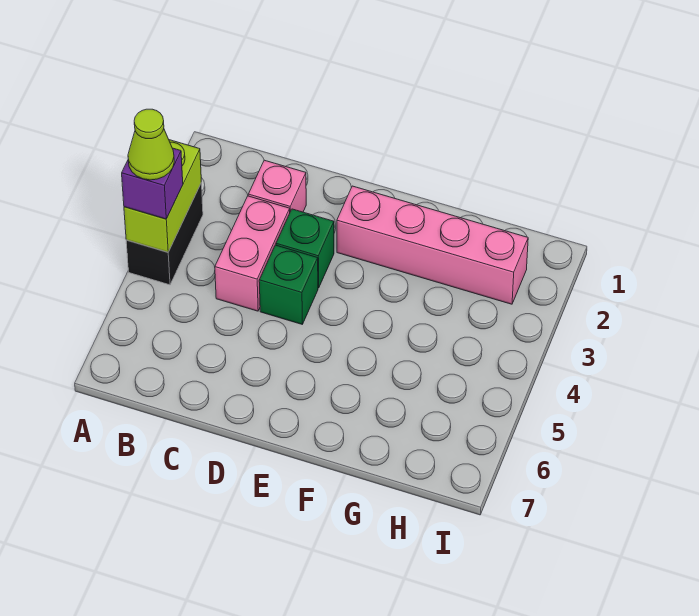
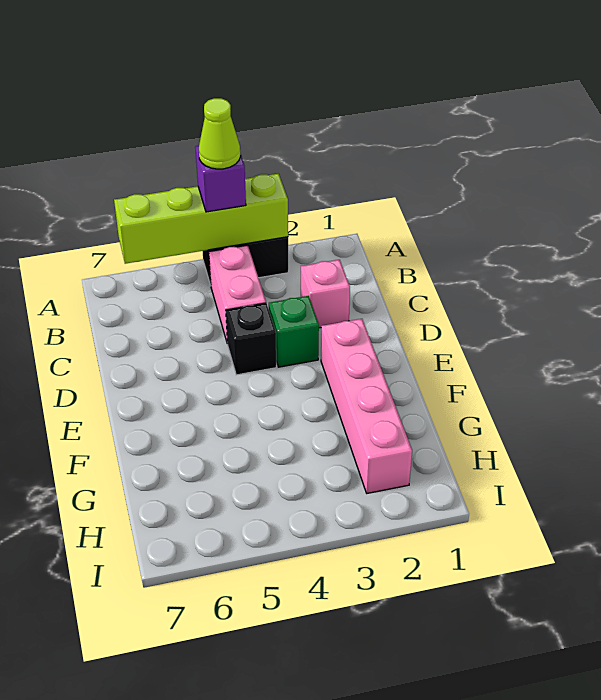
lime 1x2 brick [124,140,201,252] -> lime 1x4 brick [114,174,288,264]
pink 1x2 brick [215,196,290,311] -> pink 1x2 brick turned to [209,245,266,344]
green 1x1 brick [259,245,318,324] -> black 1x1 brick [226,303,276,375]

